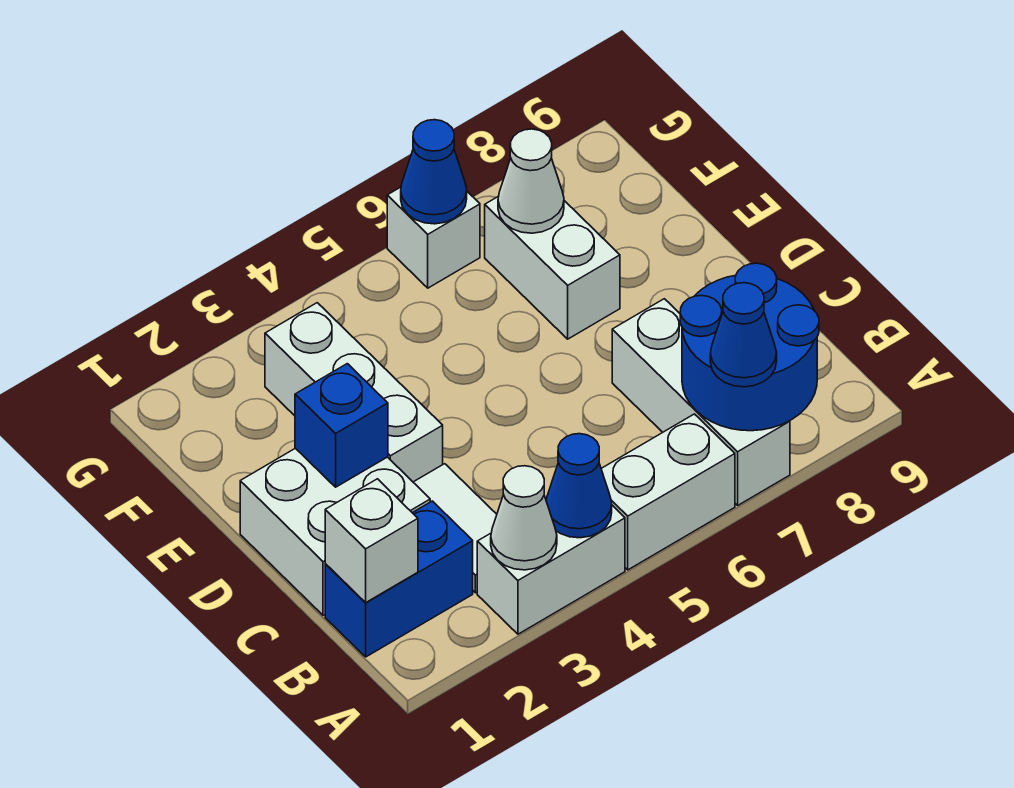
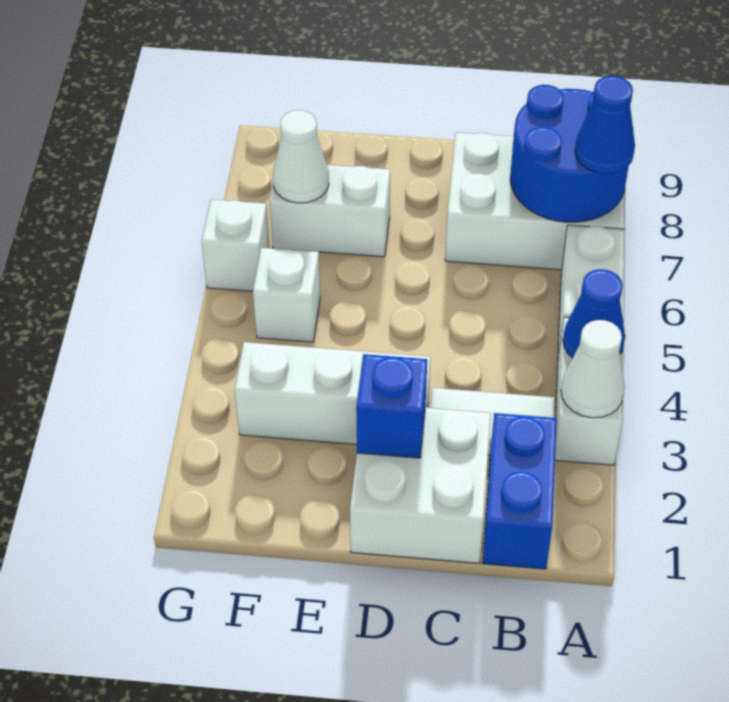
white 1x3 brick [612,299,790,505] -> white 2x3 brick [445,132,625,270]
white 1x1 brick [325,479,418,602] -> white 1x1 brick moved to [253,248,320,342]
blue 1x1 cone [401,120,467,224] -> none

